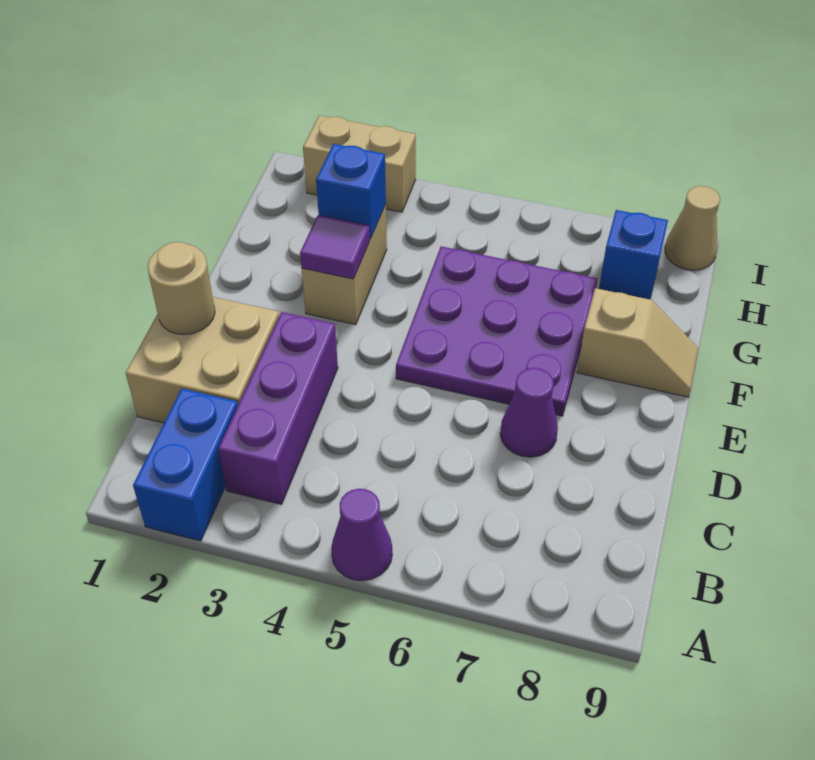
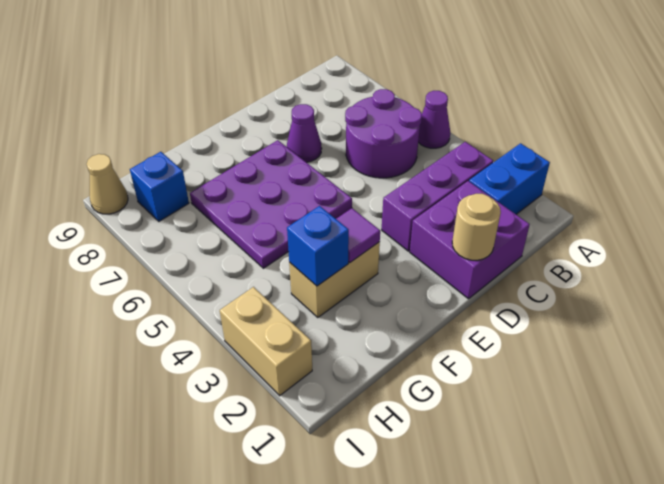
none -> purple 2x2 round brick [345,89,422,178]
tan 2x2 brick [126,297,279,423] -> purple 2x2 brick [410,181,530,299]
tan 1x2 slope [577,288,699,397] -> none

